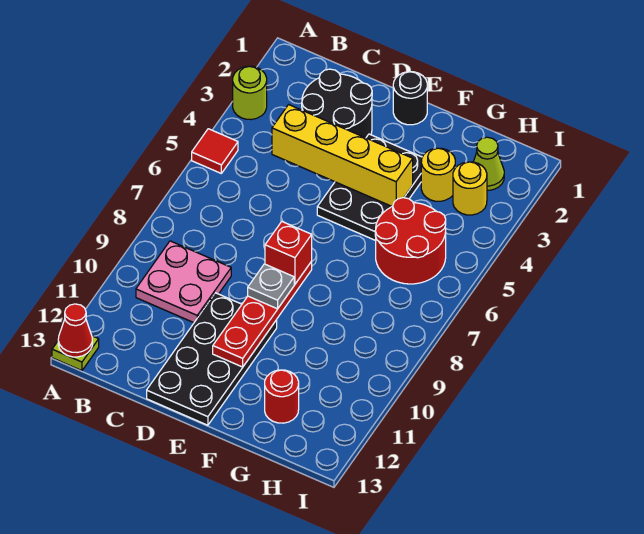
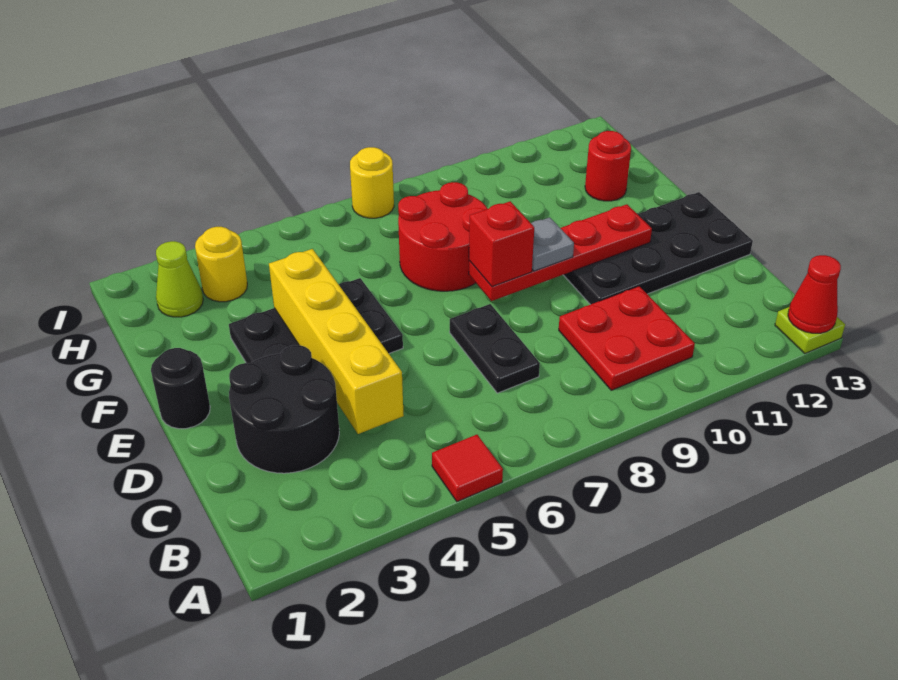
lime 1x1 round brick [233,66,267,120] -> none
pink 2x2 plate [136,241,231,323] -> red 2x2 plate [559,286,695,390]
none -> black 1x2 plate [450,304,540,393]
yellow 1x1 round brick [421,148,455,201] -> yellow 1x1 round brick moved to [350,147,394,218]
red 2x2 round brick [375,198,446,284] -> red 2x2 round brick moved to [398,182,488,291]

